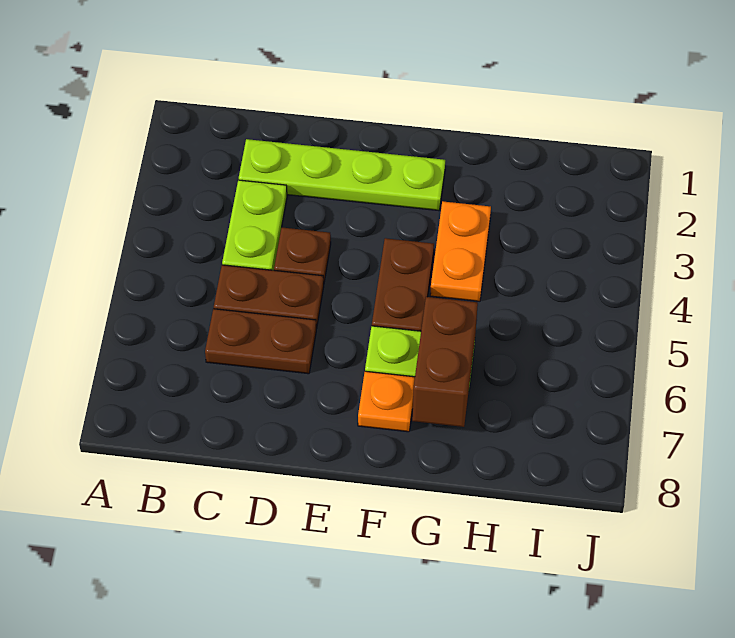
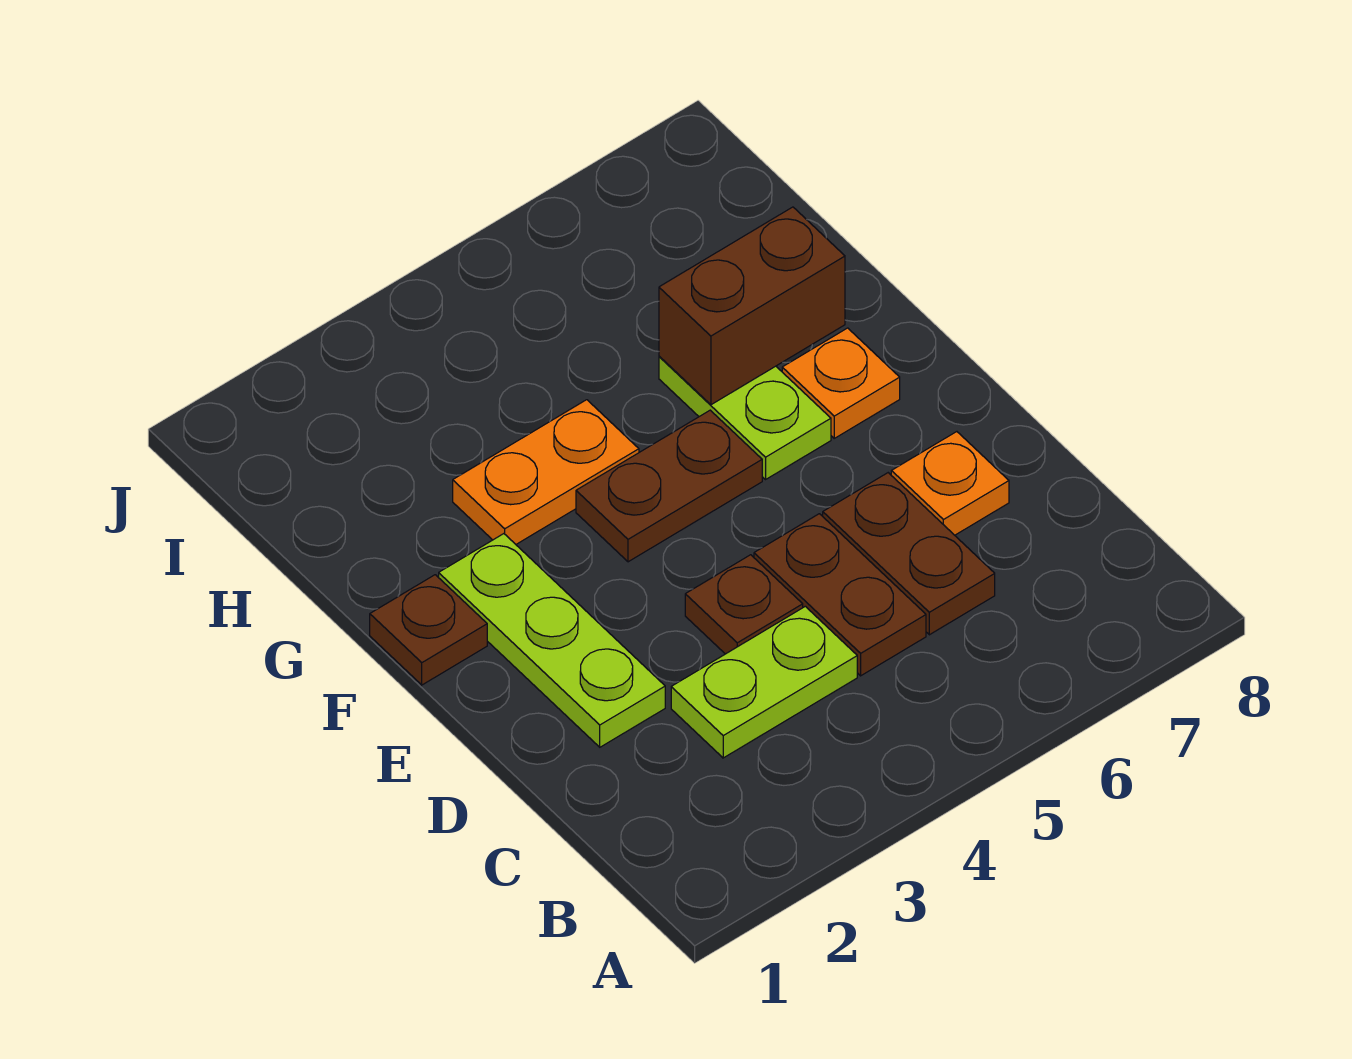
lime 1x4 plate [239,139,445,211] -> lime 1x3 plate [439,534,665,747]
none -> orange 1x1 plate [891,432,1009,535]
none -> brown 1x1 plate [370,575,487,685]

